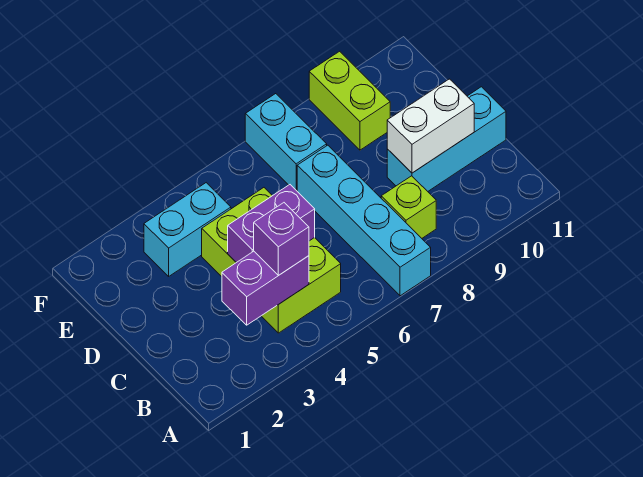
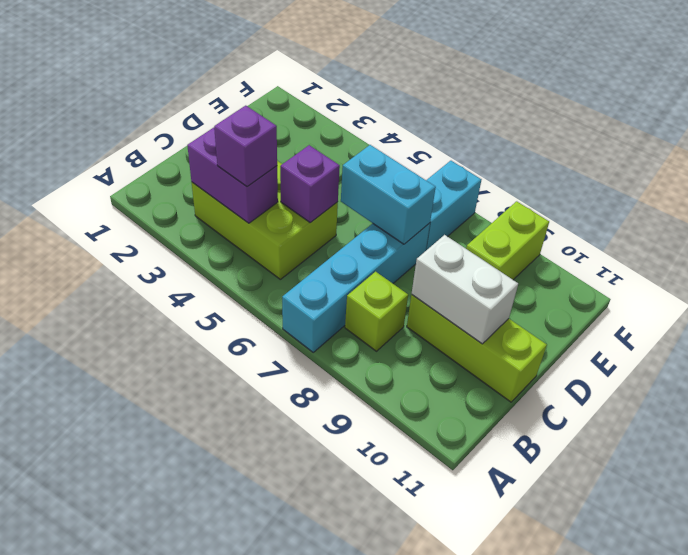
lime 2x3 brick [202,188,341,333] -> lime 2x3 brick turned to [192,161,338,279]
purple 1x2 brick [228,185,315,263] -> purple 1x1 brick [280,145,340,223]
cyan 1x3 brick [387,87,506,191] -> lime 1x3 brick [407,295,547,402]
cyan 1x2 brick [144,183,231,276] -> cyan 1x2 brick moved to [341,145,436,244]

